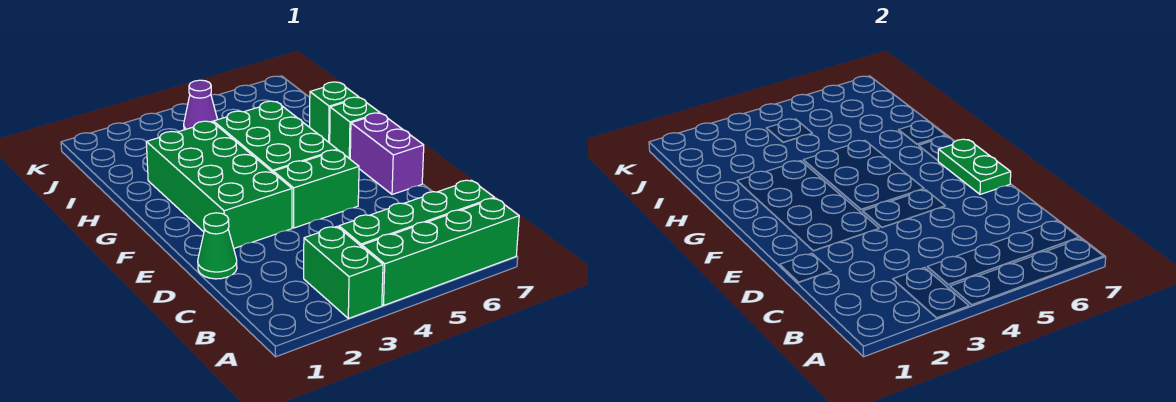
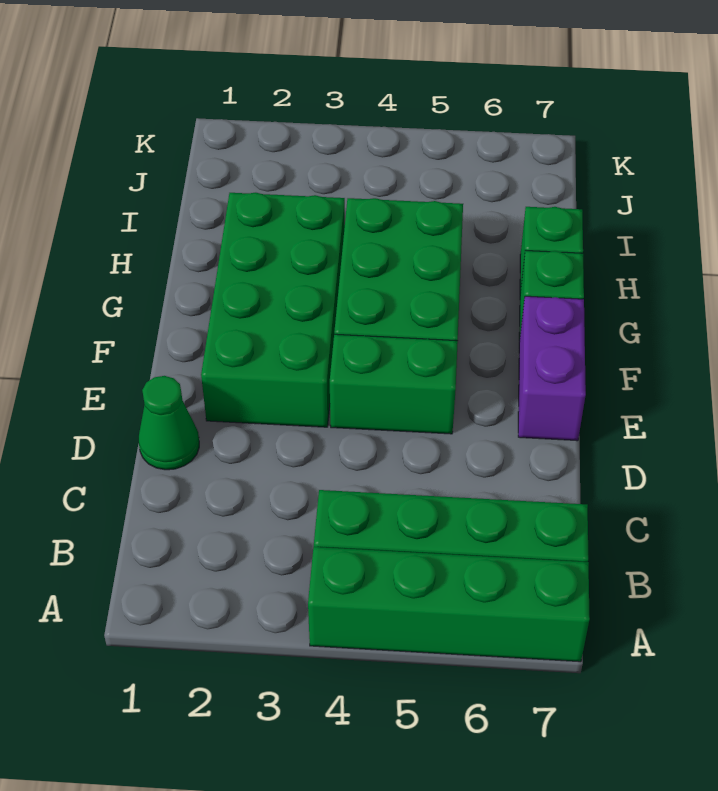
green 1x2 brick [304,227,383,318] -> none
green 1x2 plate [938,139,1011,194] -> none
purple 1x1 cone [184,80,218,130] -> none

